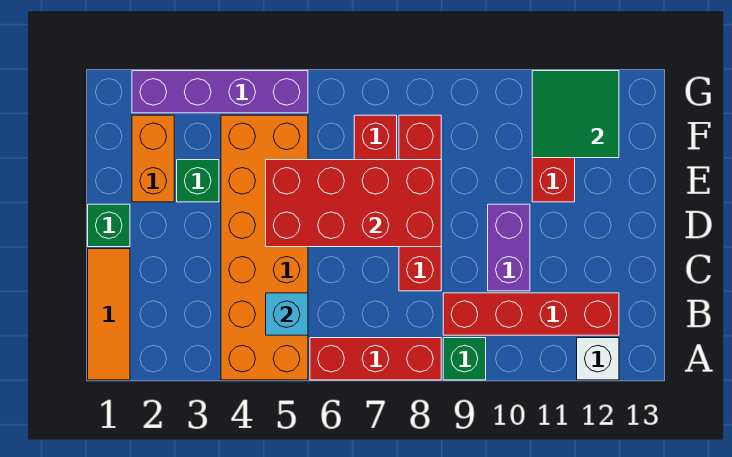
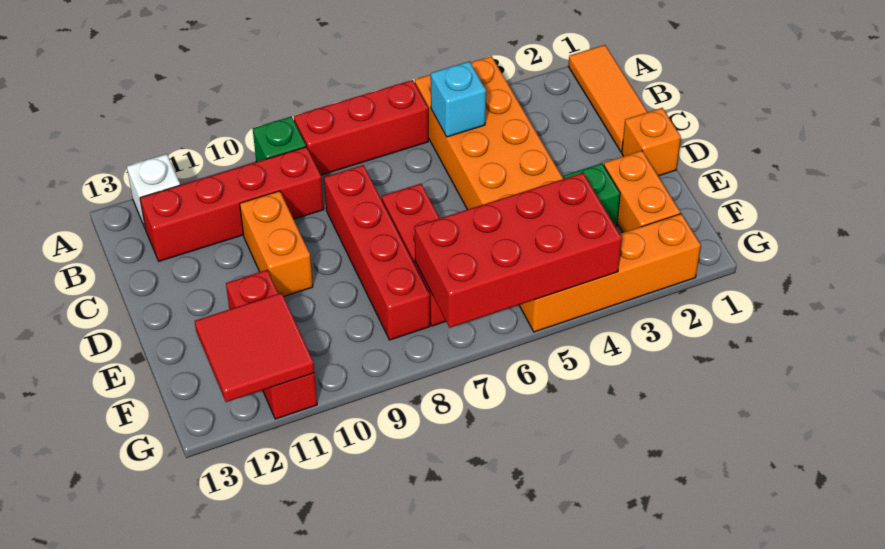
purple 1x2 brick [488,204,530,291] -> orange 1x2 brick [240,191,313,296]
green 1x1 brick [88,204,130,247] -> orange 1x1 brick [622,108,681,176]
red 2x4 brick [266,160,441,247] -> red 2x4 brick moved to [415,173,622,328]
green 2x2 tile [532,71,619,158] -> red 2x2 tile [195,293,314,402]
purple 1x4 brick [132,71,308,113] -> orange 1x4 brick [519,214,701,332]

